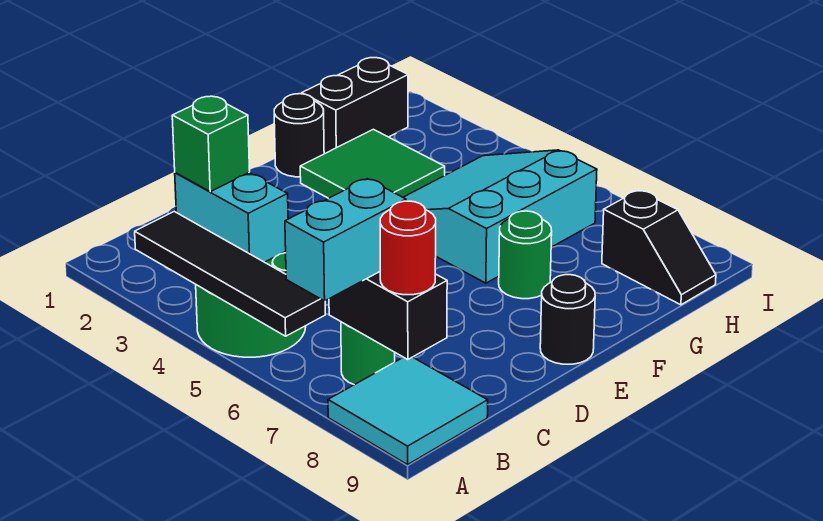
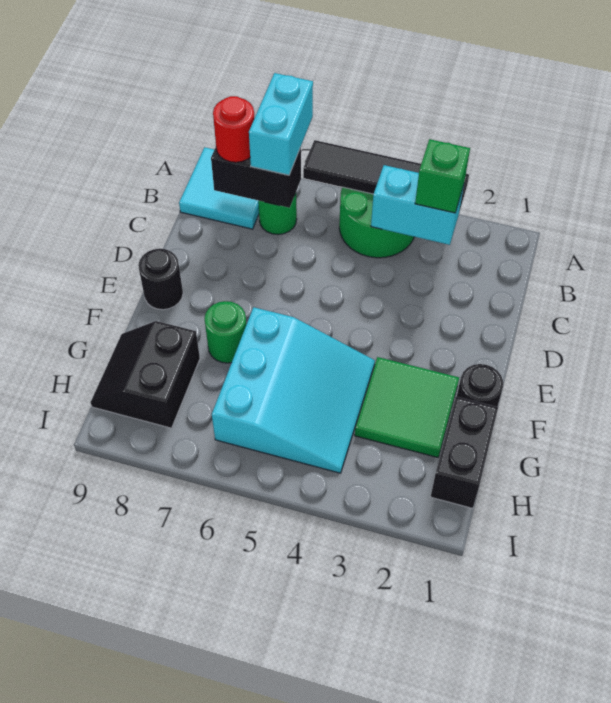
black 1x2 slope [602,190,716,305] -> black 2x2 slope [91,321,200,428]

